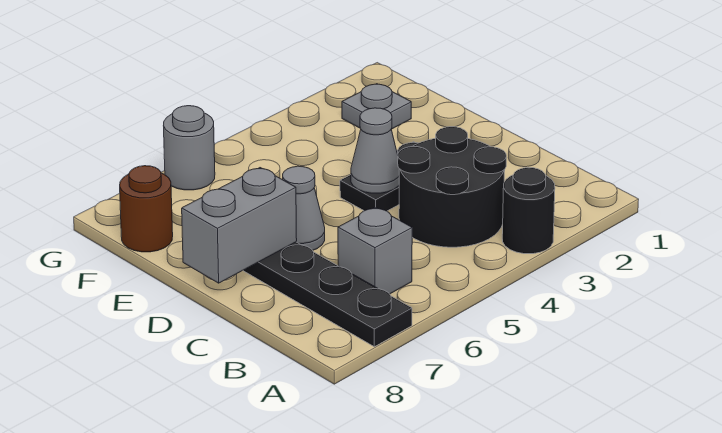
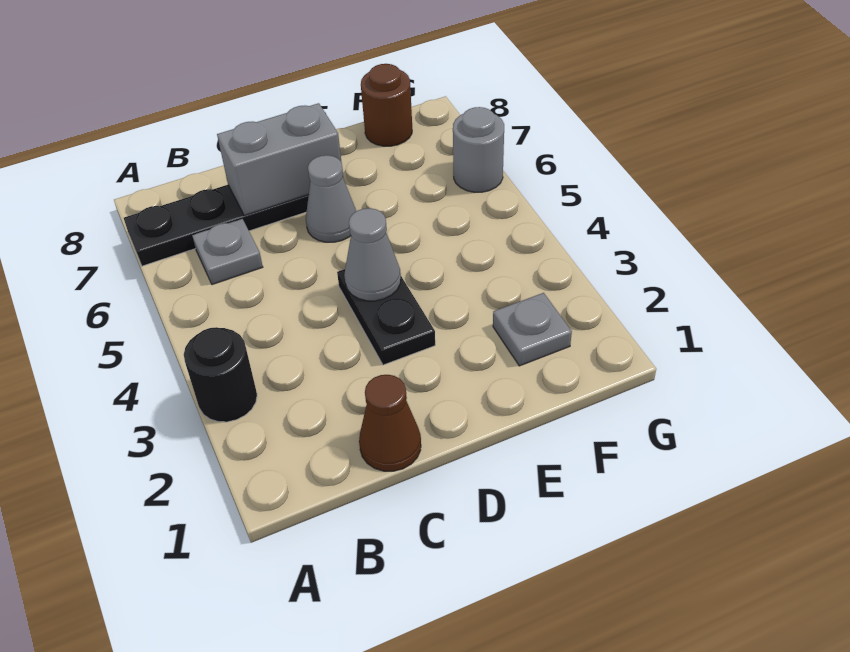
black 2x2 round brick [398,127,506,247] -> none
grey 1x1 brick [338,207,412,294] -> grey 1x1 plate [192,219,263,285]
none -> brown 1x1 cone [359,375,421,471]
grey 1x2 brick [182,168,297,283] -> grey 1x2 brick turned to [217,103,342,216]

